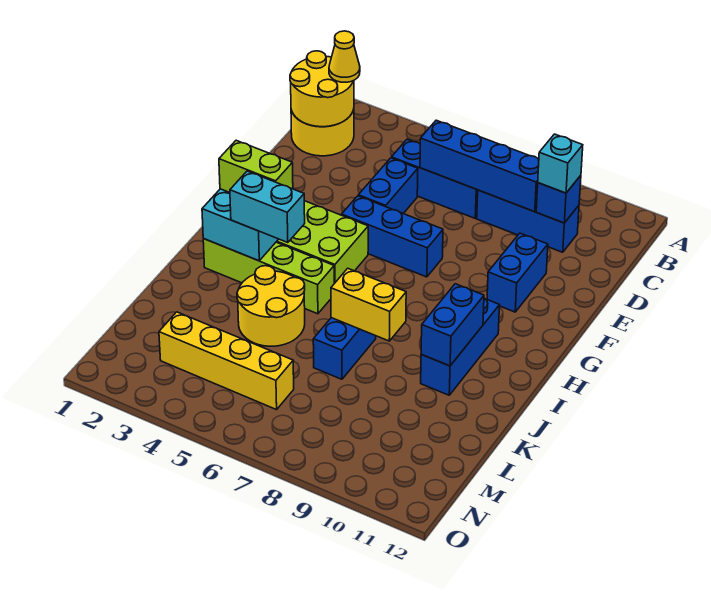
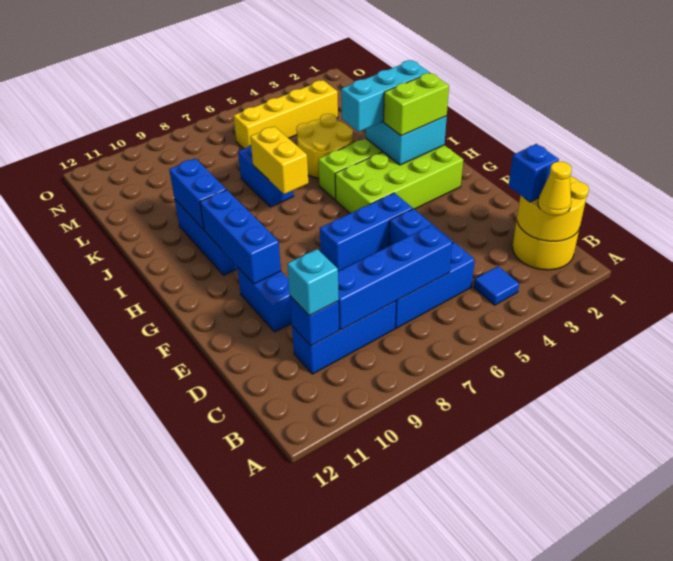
none -> blue 1x1 tile [474,266,519,305]
none -> blue 1x1 brick [508,144,559,202]
none -> blue 1x3 brick [200,190,281,284]
cyan 1x2 brick [230,171,305,243] -> cyan 1x3 brick [341,60,430,132]
yellow 1x2 brick [331,268,406,341] -> yellow 1x2 brick turned to [250,126,308,194]

